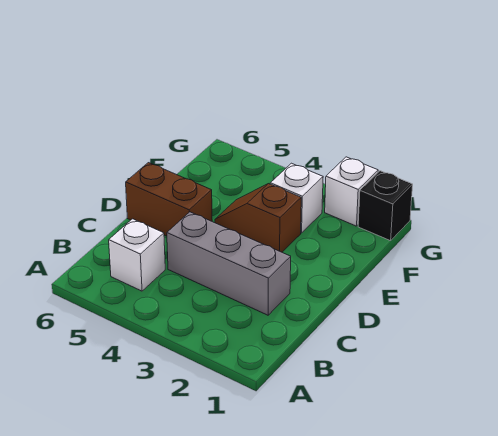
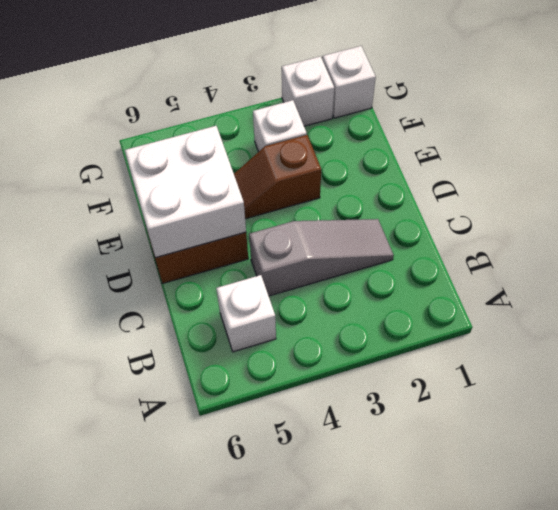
grey 1x3 brick [167,212,291,315] -> grey 1x3 slope [249,219,394,296]
none -> white 2x2 brick [125,126,246,258]
black 1x1 brick [358,171,413,241] -> white 1x1 brick [323,46,376,118]

